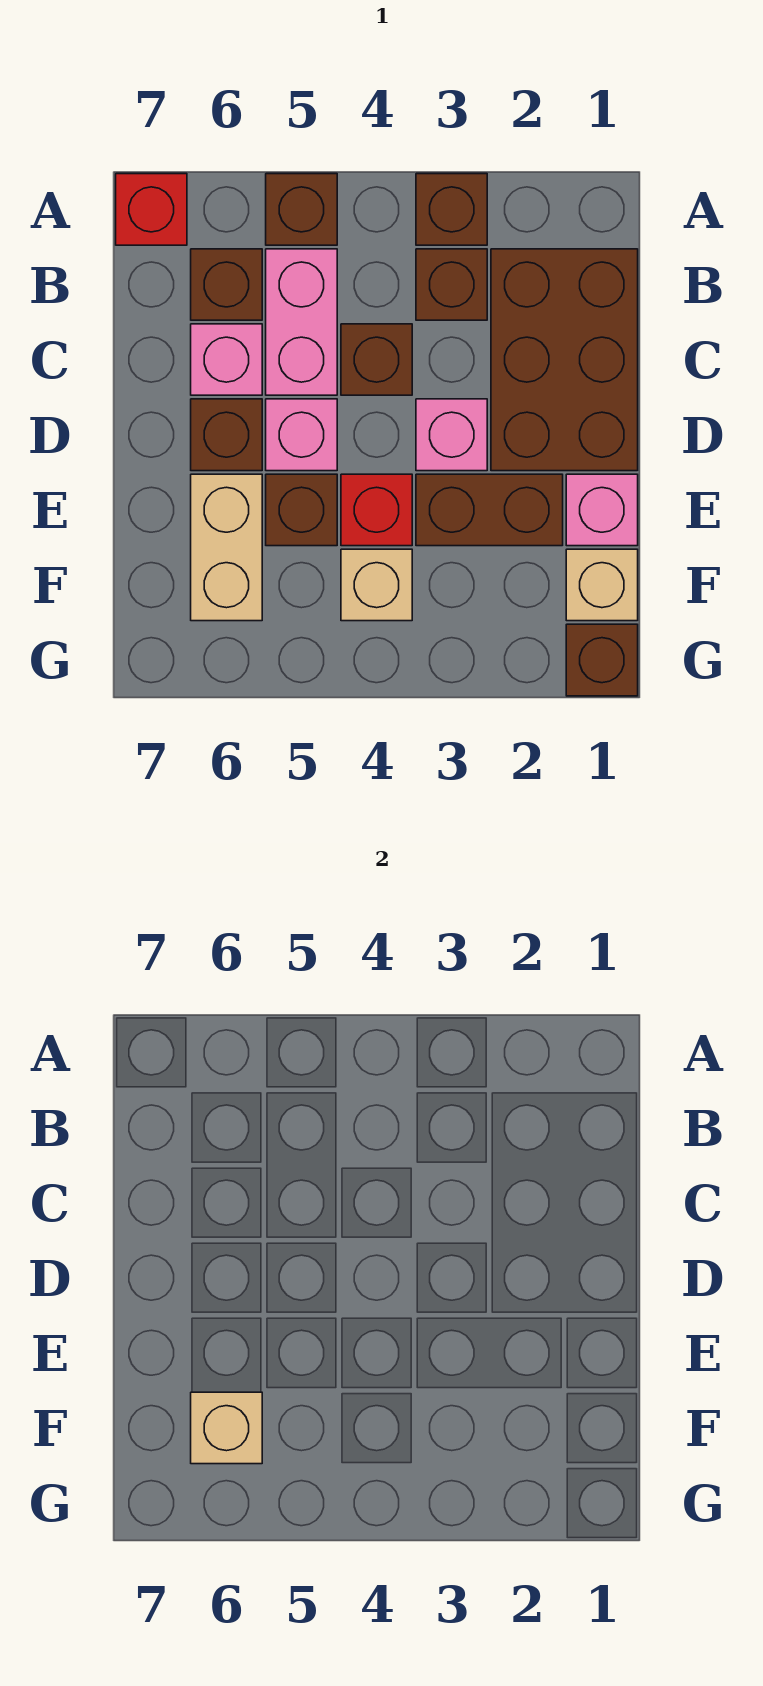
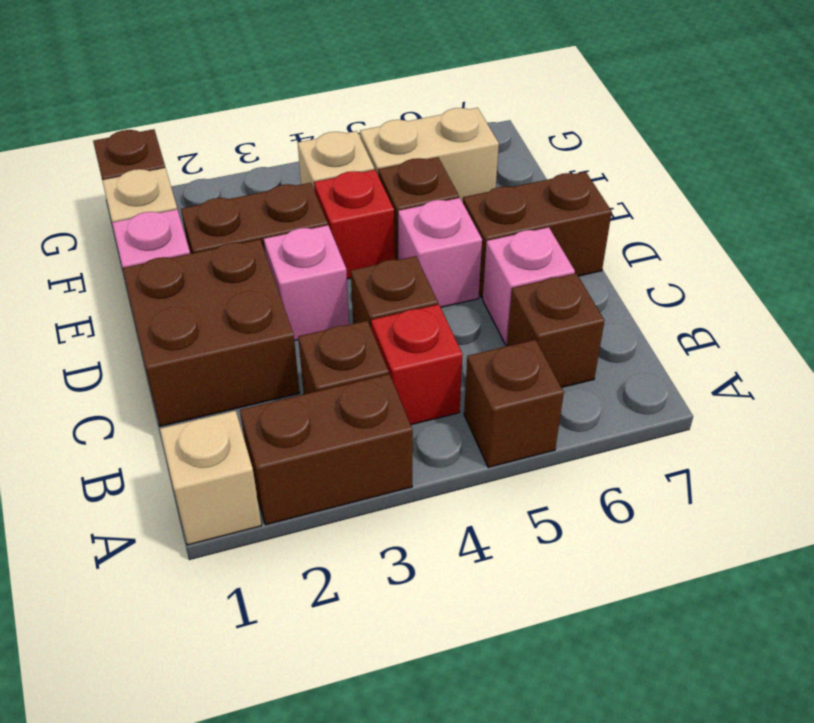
brown 1x1 brick [416,174,487,245] -> brown 1x2 brick [240,374,413,525]
red 1x1 brick [116,174,187,245] -> red 1x1 brick moved to [371,304,463,425]
brown 2x3 brick [491,249,638,471] -> brown 2x2 brick [123,240,300,426]
pink 1x2 brick [266,249,337,395] -> none
brown 1x1 brick [191,399,262,471] -> brown 1x2 brick [463,172,612,298]
tan 1x2 brick [191,474,262,621] -> tan 1x2 brick turned to [360,108,499,202]
tan 1x1 brick [191,1392,262,1464] -> tan 1x1 brick moved to [160,411,262,545]

